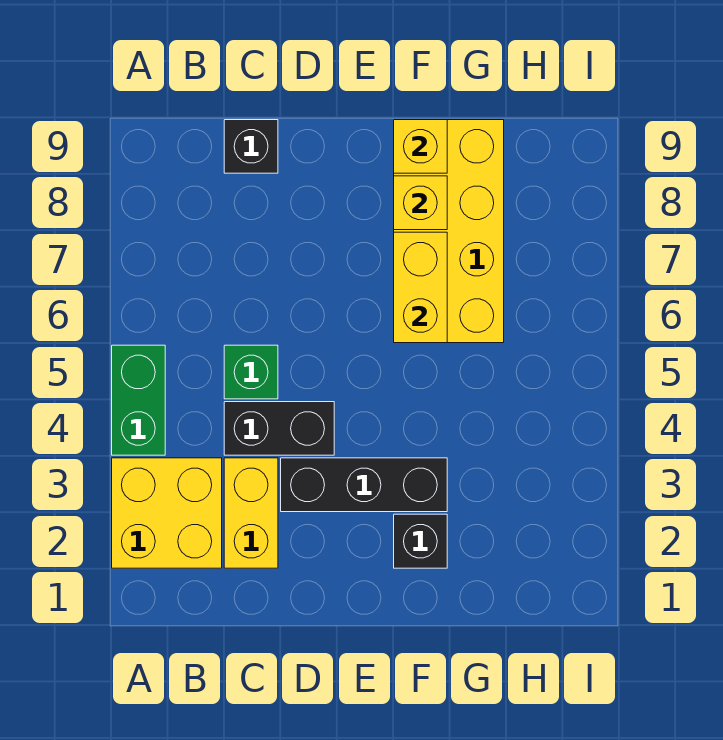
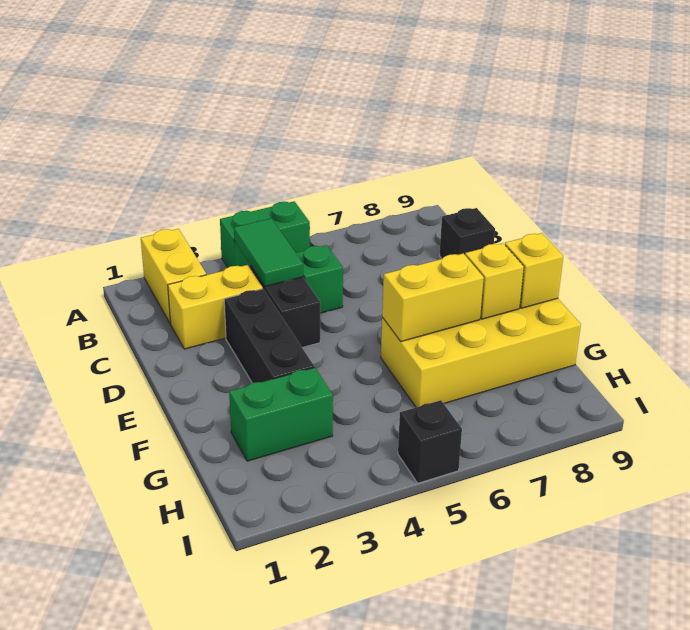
yellow 2x2 brick [112,458,222,568] -> yellow 1x2 brick [141,229,206,324]
none -> green 1x2 tile [234,218,303,286]
black 1x1 brick [394,514,447,568] -> black 1x1 brick moved to [398,400,462,483]
none -> green 1x2 brick [229,367,333,461]

